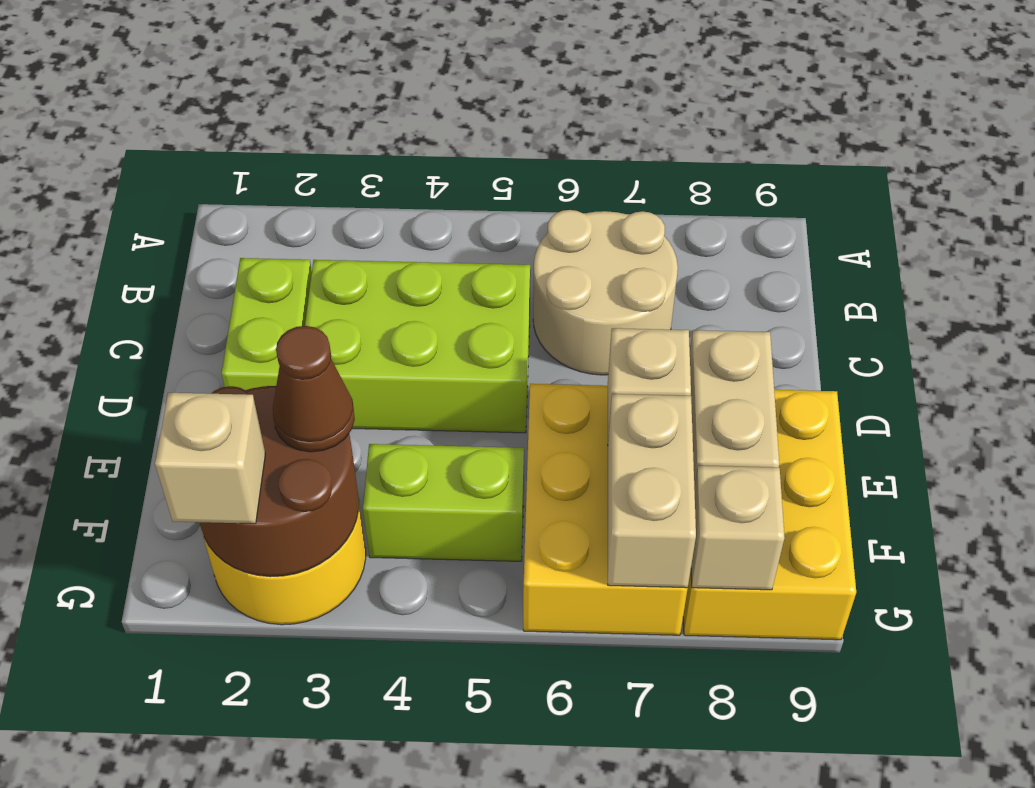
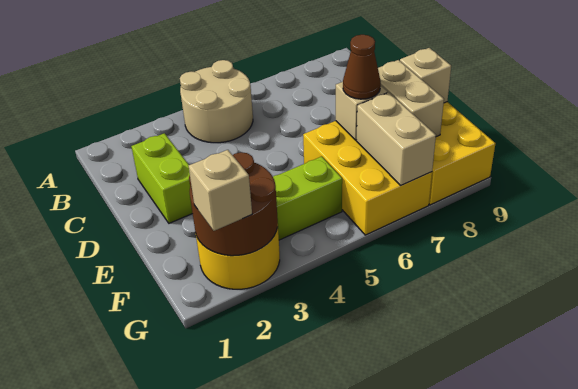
tan 2x2 round brick [533,210,678,375] -> tan 2x2 round brick moved to [180,60,253,143]
lime 2x3 brick [305,260,530,433] -> none
brown 1x1 cone [273,326,355,452] -> brown 1x1 cone moved to [343,35,381,99]
tan 1x1 brick [691,466,785,590] -> tan 1x1 brick moved to [400,48,451,103]

